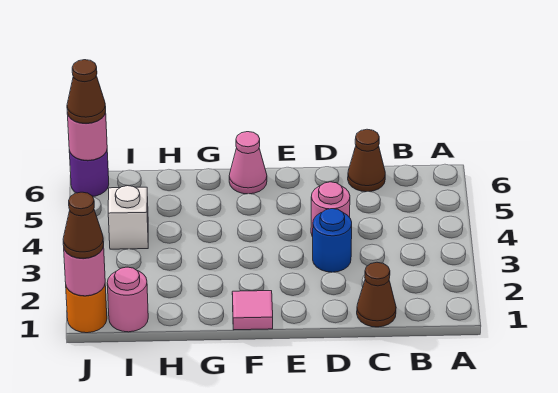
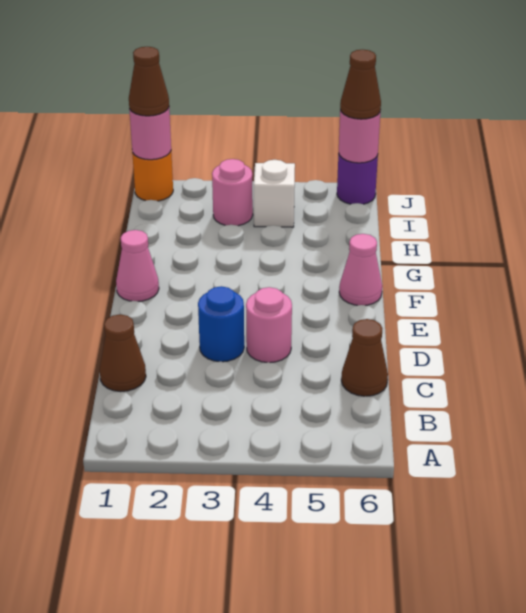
pink 1x1 tile [232,291,273,330] -> pink 1x1 cone [116,230,159,301]
pink 1x1 round brick [107,267,148,332] -> pink 1x1 round brick moved to [212,159,253,226]

